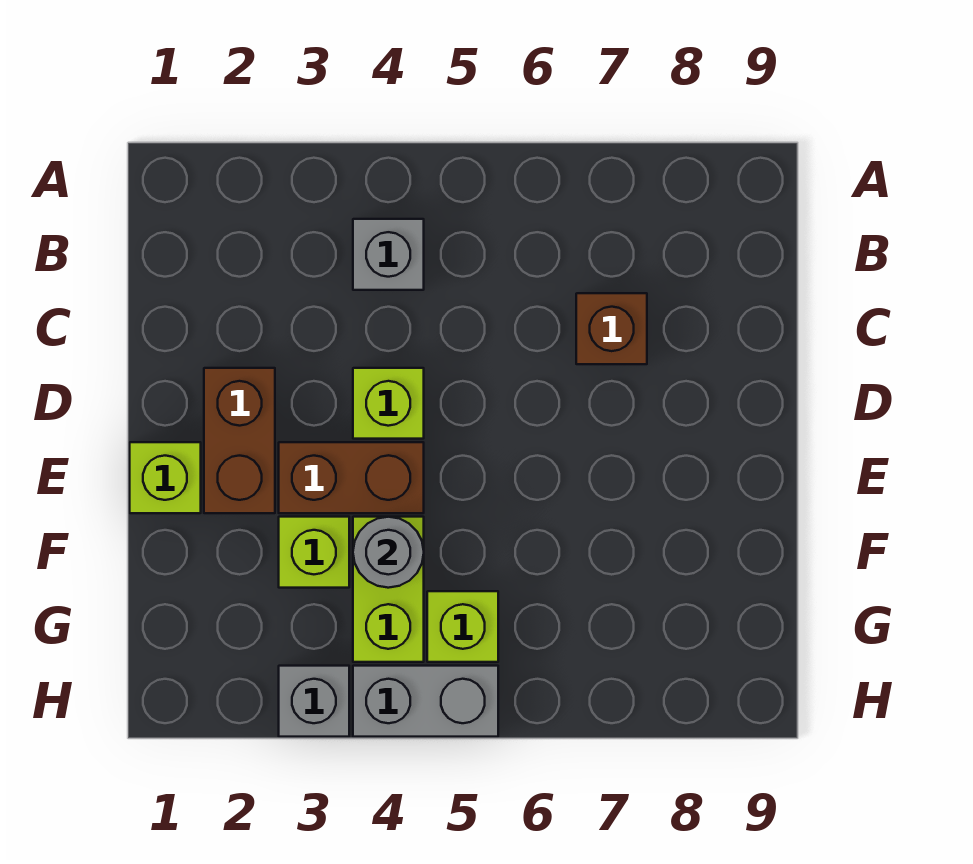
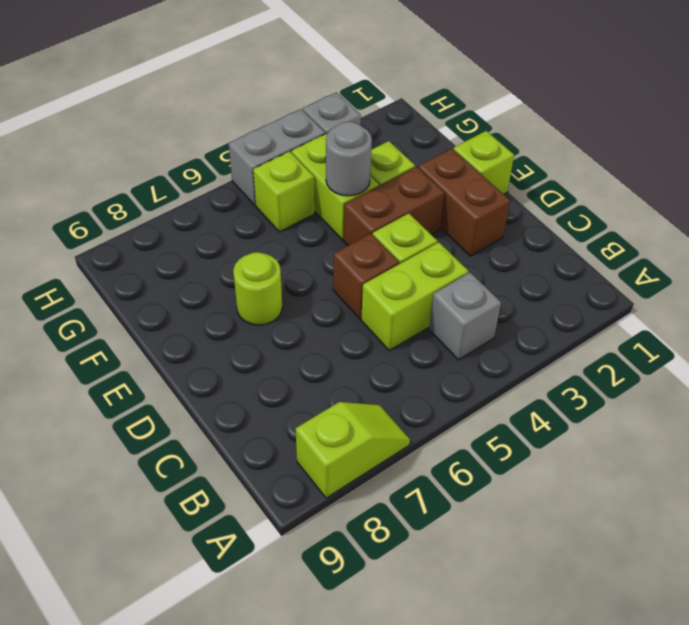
none -> lime 1x2 slope [296,402,410,498]
none -> lime 1x2 brick [361,242,469,351]
brown 1x1 brick [576,293,647,364] -> brown 1x1 brick moved to [333,234,399,319]
none -> lime 1x1 round brick [233,252,282,325]

